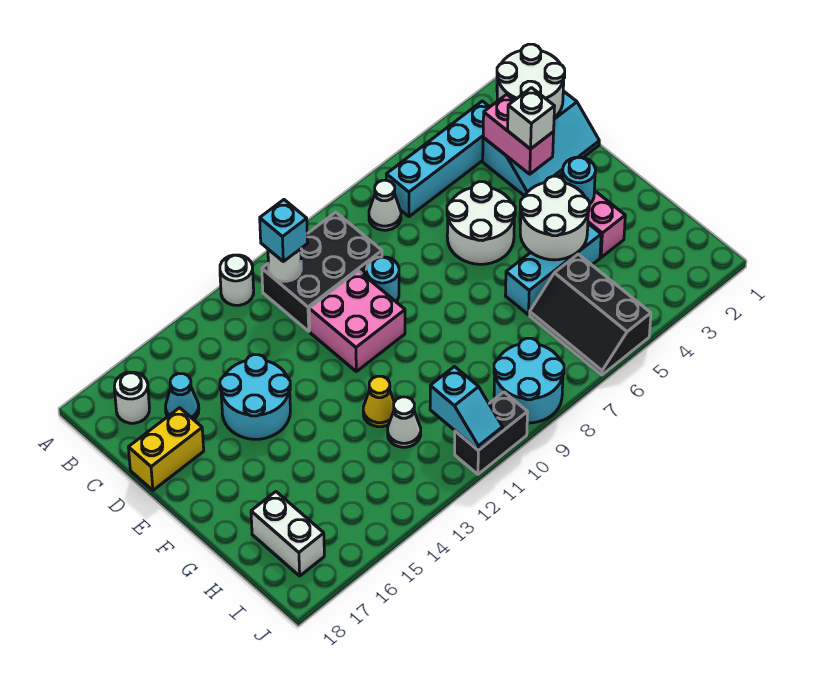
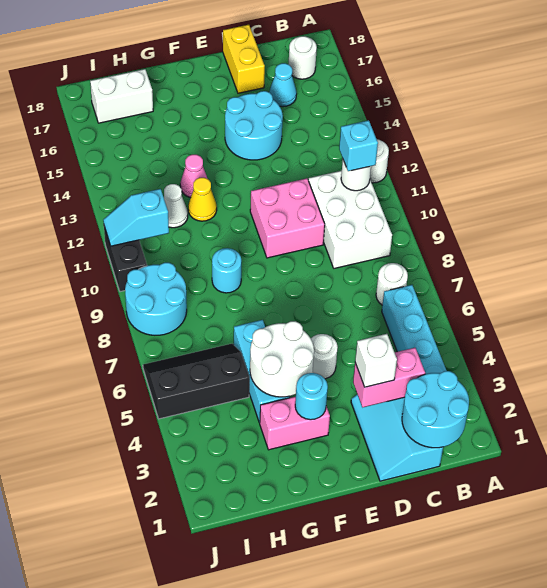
white 2x2 round brick [497,44,565,118] -> cyan 2x2 round brick [402,371,469,448]
white 1x1 cone [369,180,401,230] -> white 1x1 round brick [376,263,408,305]
black 2x3 brick [262,212,382,331] -> white 2x3 brick [309,171,392,268]
white 2x2 round brick [447,182,515,264] -> white 1x1 round brick [311,334,338,379]
cyan 1x1 round brick [366,257,399,301] -> cyan 1x1 round brick moved to [212,248,241,293]
none -> pink 1x1 cone [180,155,208,198]

